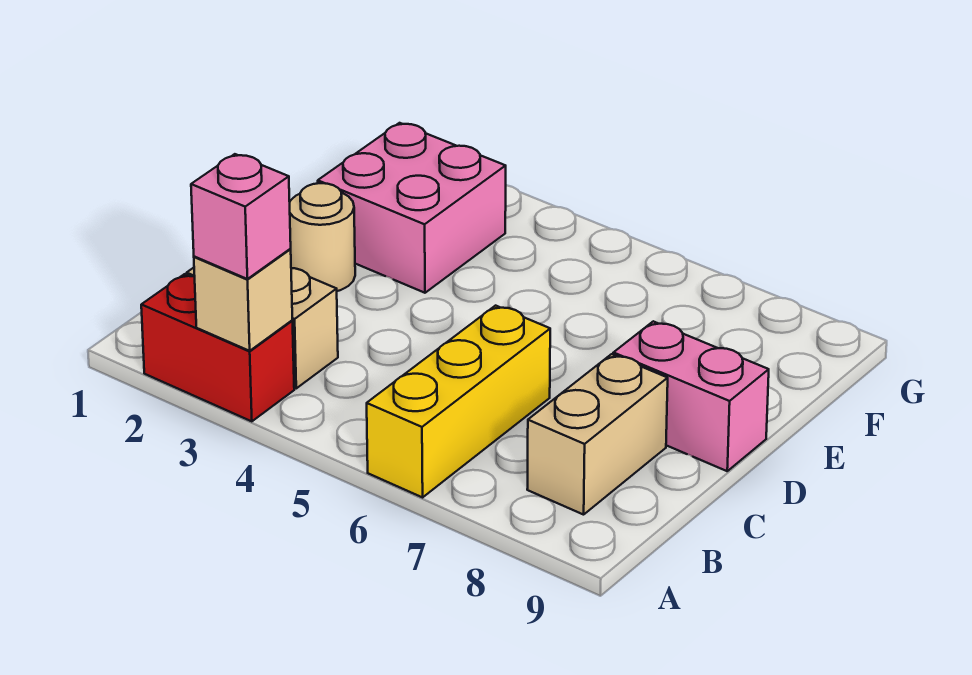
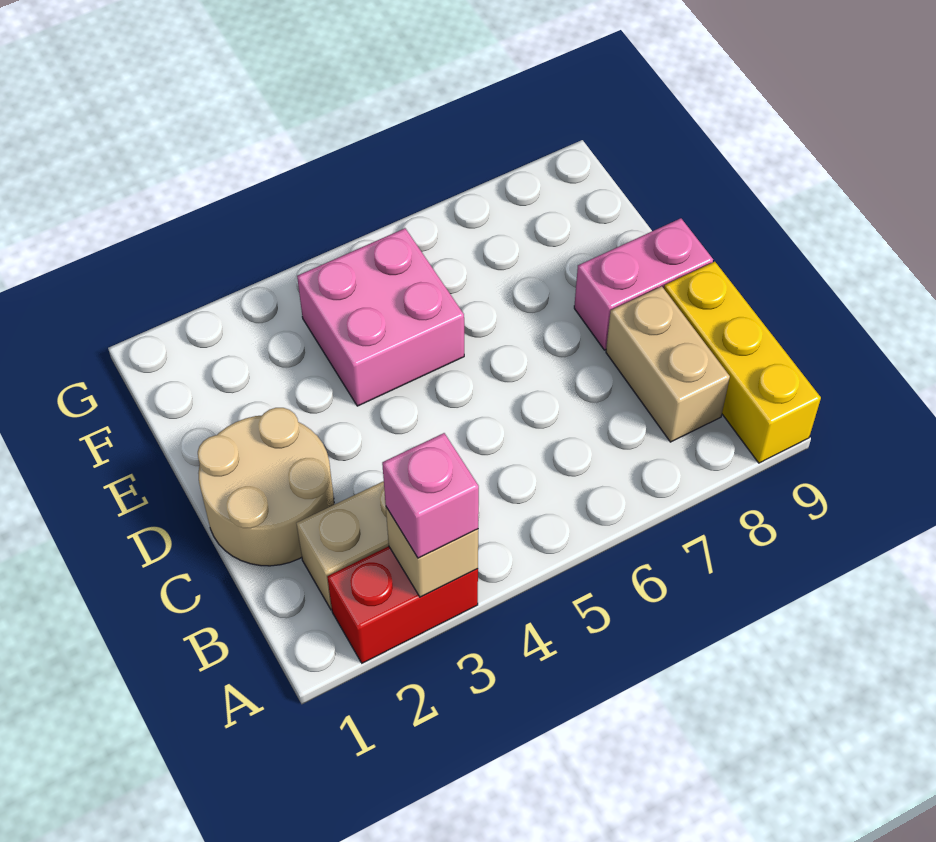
yellow 1x3 brick [367,306,550,497] -> yellow 1x3 brick moved to [664,262,821,463]
tan 1x1 round brick [290,183,355,291] -> tan 2x2 round brick [198,408,334,566]
pink 2x2 brick [318,123,506,293] -> pink 2x2 brick moved to [297,228,464,406]

